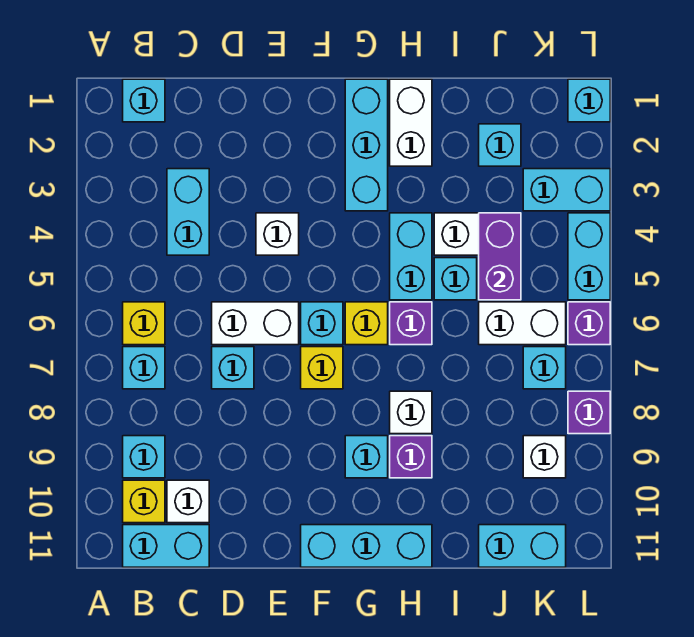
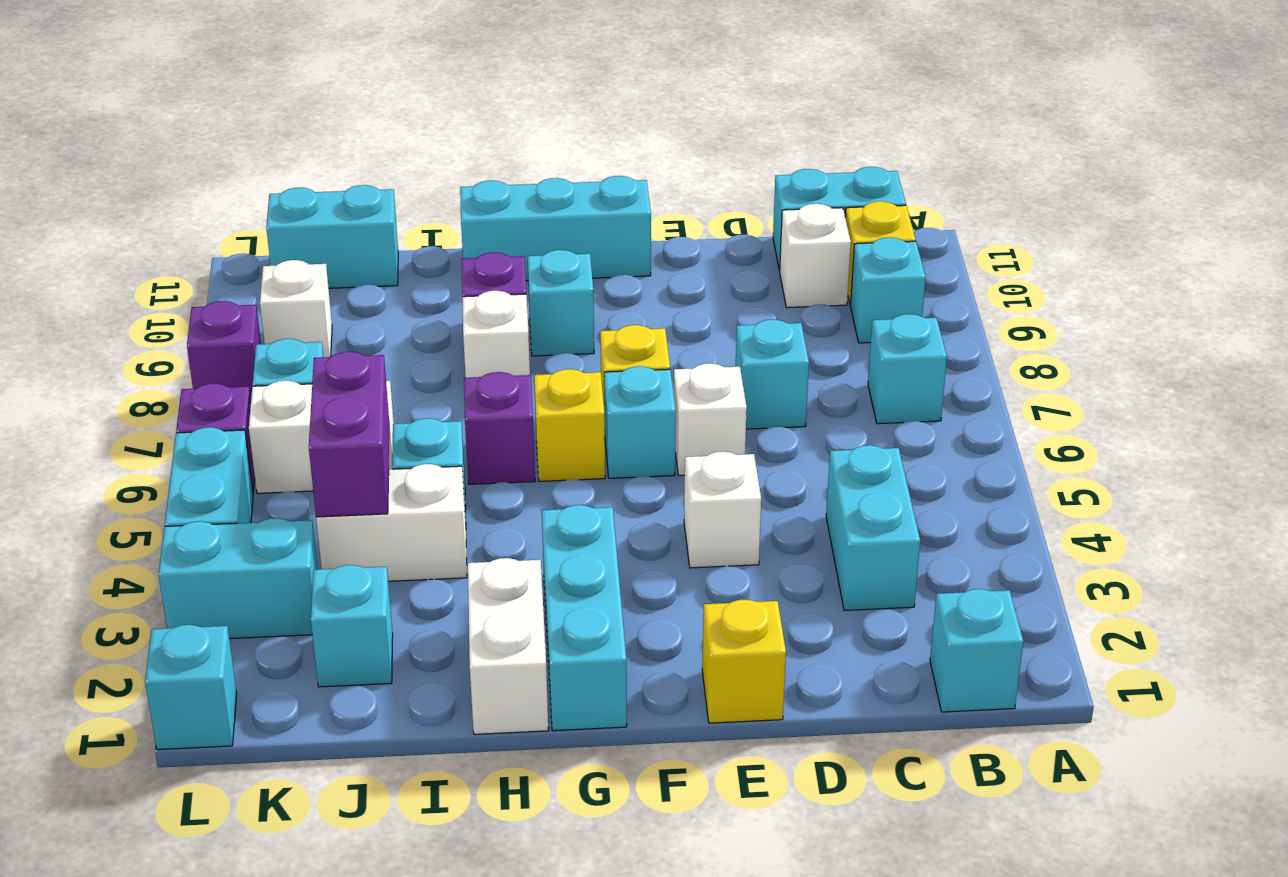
yellow 1x1 brick [123,302,165,345] -> yellow 1x1 brick moved to [702,600,786,723]
white 1x2 brick [212,302,299,345] -> white 1x1 brick [674,363,747,475]
cyan 1x2 brick [390,213,432,300] -> none

